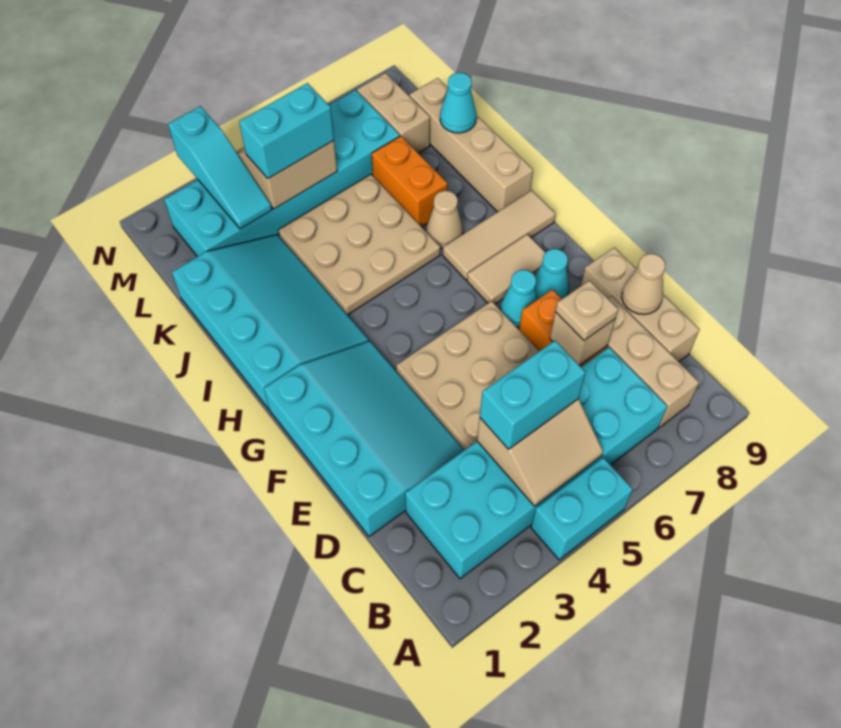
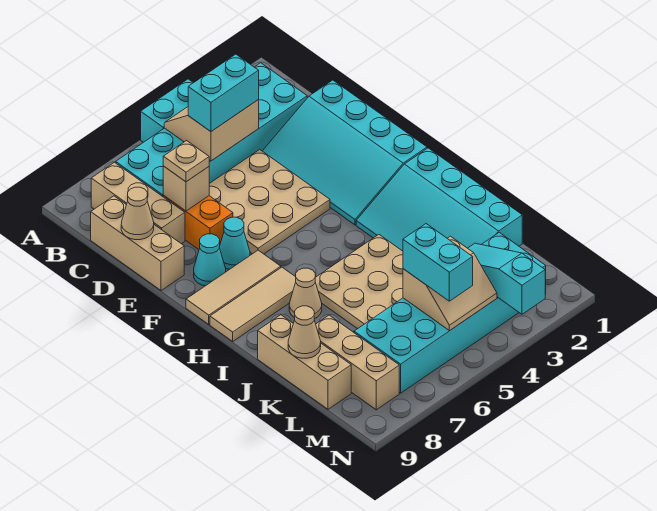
tan 1x2 tile [467,234,546,304] -> tan 1x3 tile [186,250,281,324]
tan 1x4 brick [410,78,533,212] -> tan 1x3 brick [258,315,351,409]
orange 1x2 brick [372,136,447,227] -> none
cyan 1x1 cone [440,72,477,133] -> tan 1x1 cone [288,306,321,358]
cyan 1x2 brick [239,83,334,179] -> cyan 1x2 brick turned to [403,224,473,301]
tan 1x2 brick [357,73,430,153] -> tan 1x3 brick [316,315,399,410]

